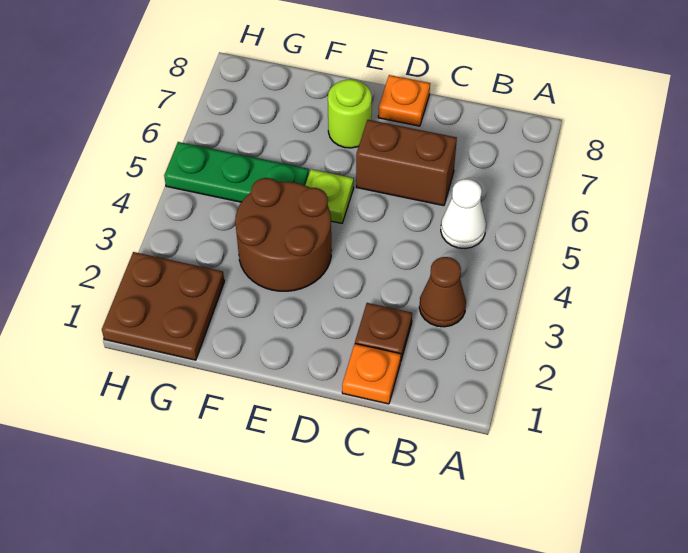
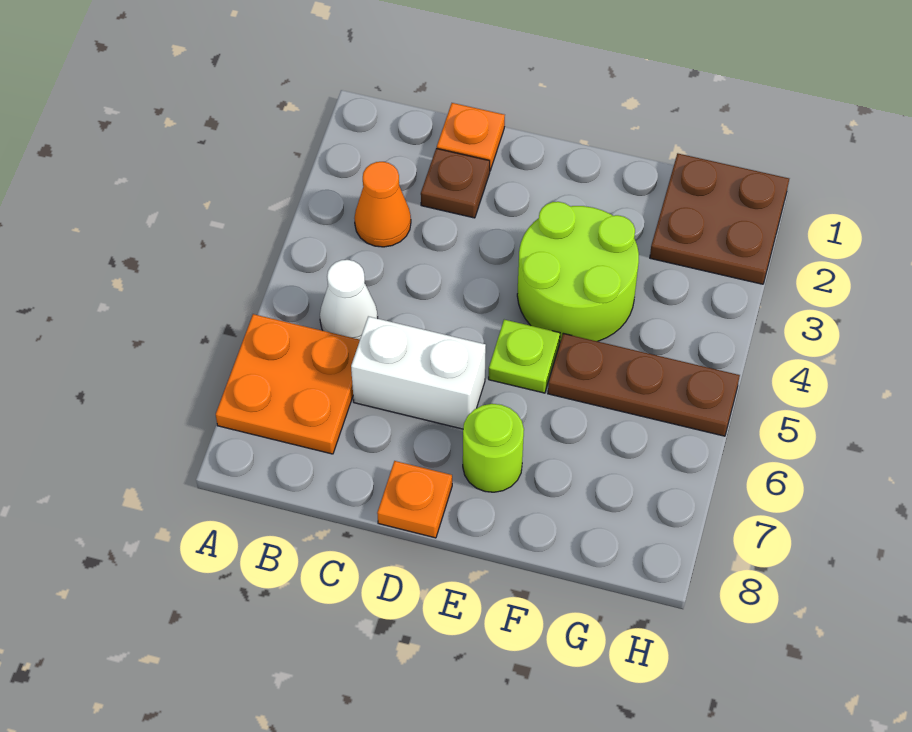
none -> orange 2x2 plate [216,314,360,454]
brown 1x1 cone [419,257,466,327] -> orange 1x1 cone [355,162,411,247]
brown 1x2 brick [356,120,457,206] -> white 1x2 brick [351,316,486,429]
brown 2x2 round brick [235,178,331,291] -> lime 2x2 round brick [517,202,639,342]
green 1x3 plate [164,142,309,202] -> brown 1x3 plate [548,333,740,436]

